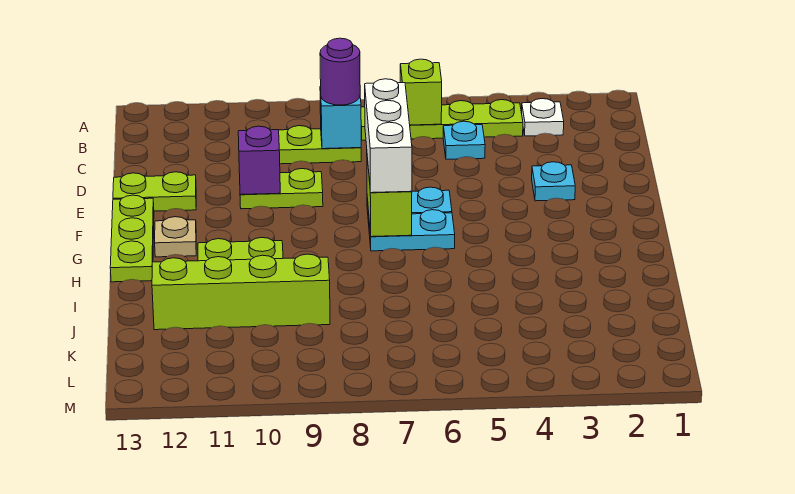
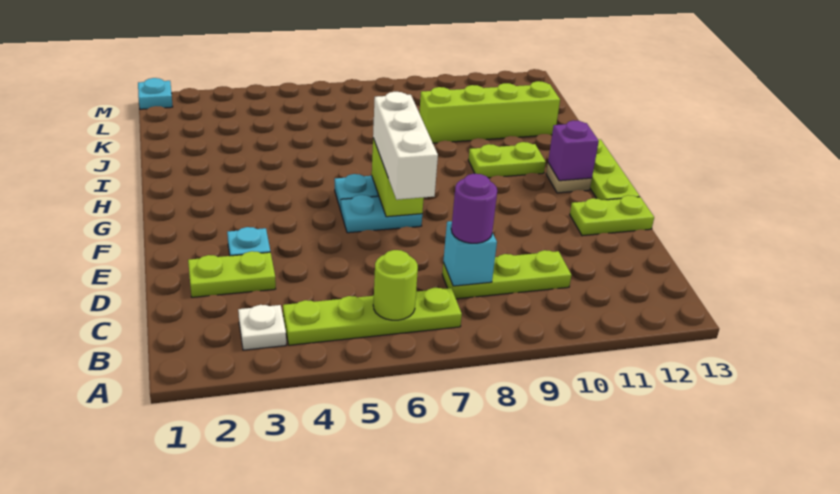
lime 1x1 brick [400,59,442,125] -> lime 1x1 round brick [373,250,418,320]
cyan 1x1 plate [443,121,485,159] -> cyan 1x1 plate moved to [138,78,173,109]
lime 1x2 plate [240,169,323,209] -> lime 1x2 plate moved to [188,251,276,297]
purple 1x1 brick [238,126,280,195] -> purple 1x1 brick moved to [548,120,599,181]

